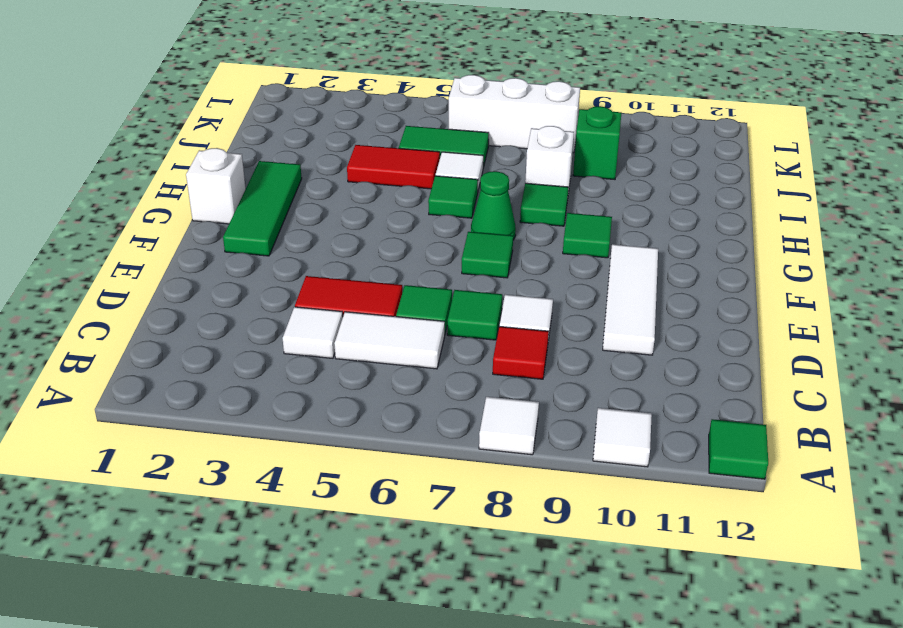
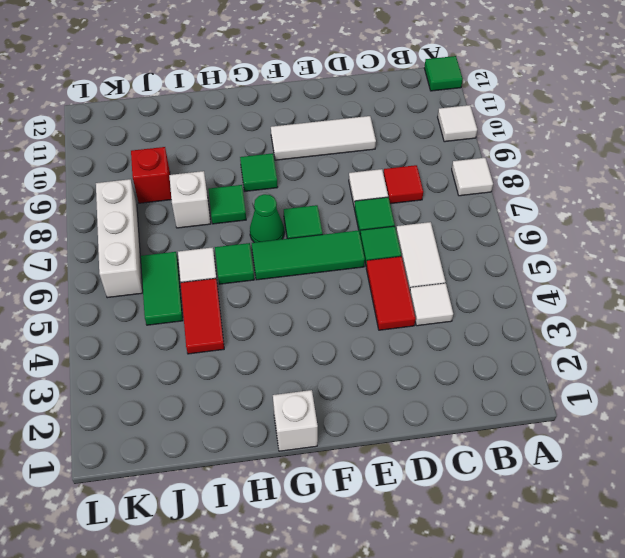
green 1x3 tile [223,161,302,256] -> green 1x3 tile moved to [252,230,365,280]
green 1x1 brick [573,106,621,180] -> red 1x1 brick [131,147,171,203]

